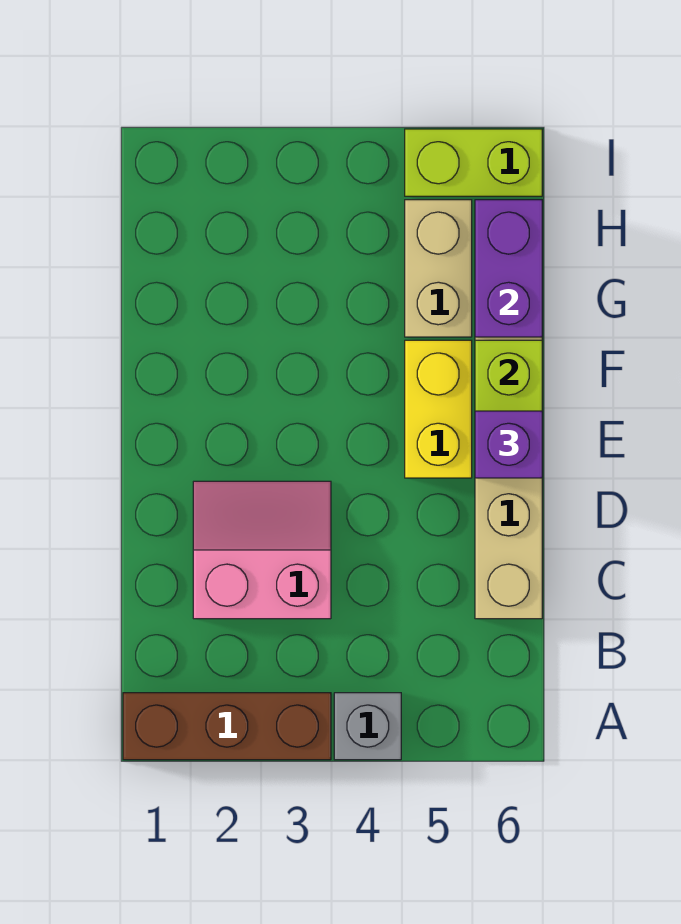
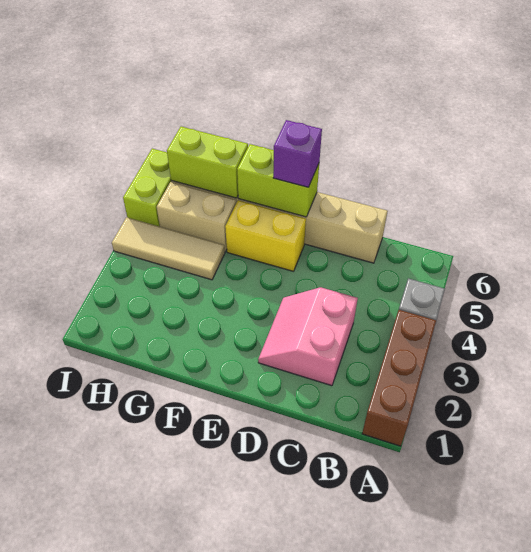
none -> tan 1x3 tile [112,217,225,280]
purple 1x2 brick [475,200,542,337] -> lime 1x2 brick [167,127,248,198]

